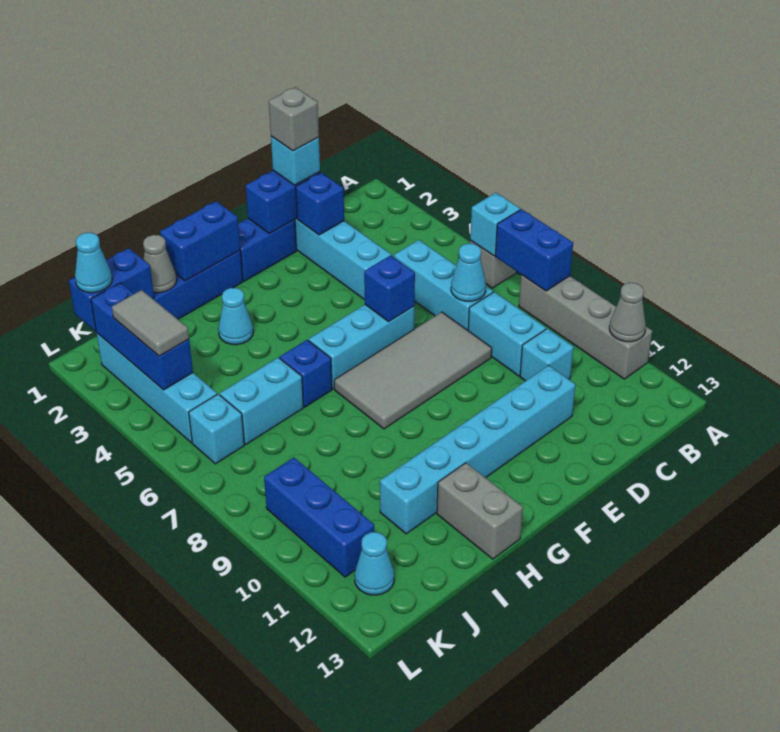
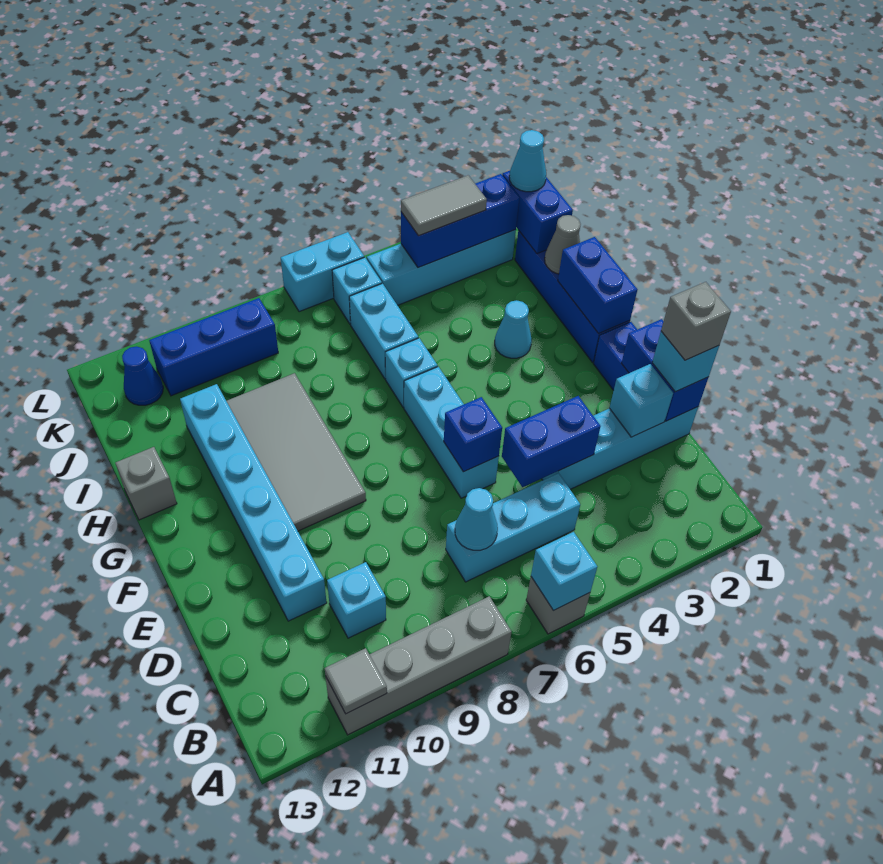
blue 1x2 brick [495,209,573,291] -> blue 1x2 brick moved to [502,396,601,487]
grey 1x1 cone [609,283,646,342] -> grey 1x1 tile [325,648,387,714]
cyan 1x2 brick [468,292,546,376] -> cyan 1x2 brick moved to [281,232,364,312]
blue 1x1 brick [296,173,344,235] -> cyan 1x1 brick [610,364,673,437]
grey 2x4 tile [334,312,492,429] -> grey 2x4 tile moved to [227,373,366,531]
blue 1x1 brick [280,340,332,407] -> cyan 1x1 brick [385,338,438,407]
grey 1x2 brick [437,463,523,559] -> grey 1x1 brick [115,447,177,520]
cyan 1x1 cone [355,532,394,595] -> blue 1x1 cone [122,347,163,405]

